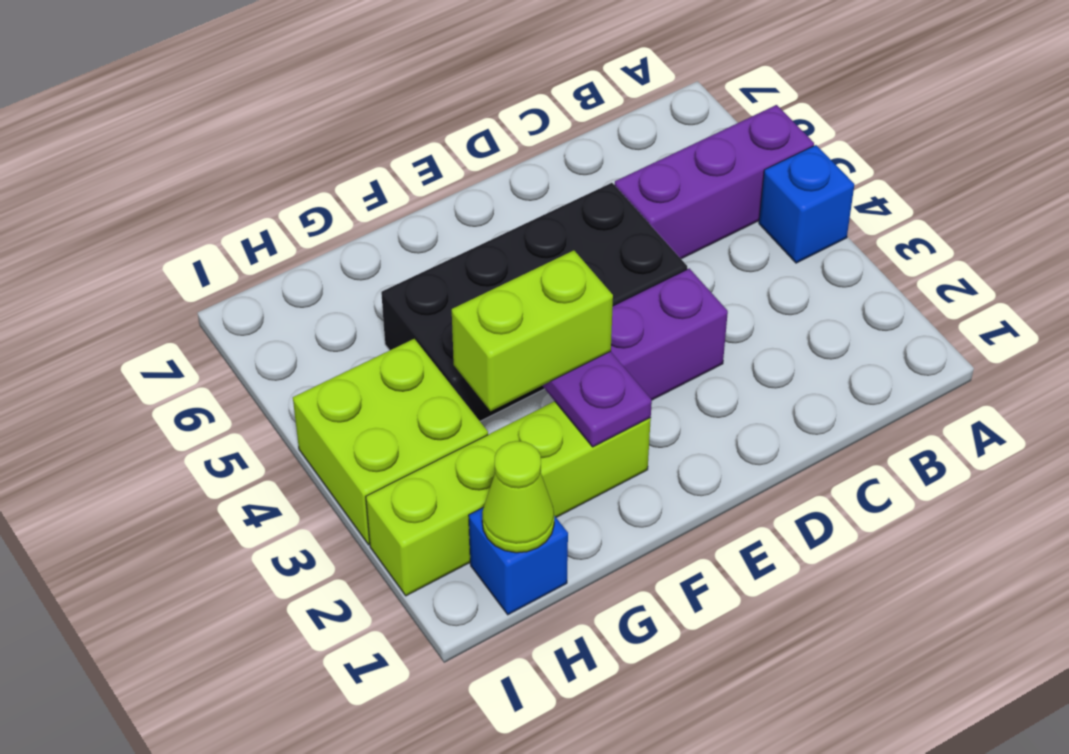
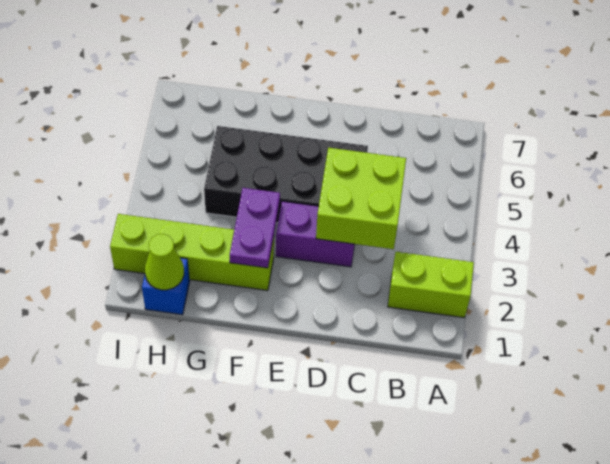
blue 1x1 brick [759,145,854,263] -> none
purple 1x3 brick [615,105,814,259] -> none
lime 1x2 brick [452,250,613,411] -> lime 1x2 brick moved to [388,252,474,318]
lime 2x2 brick [293,339,488,545] -> lime 2x2 brick moved to [316,148,406,249]

